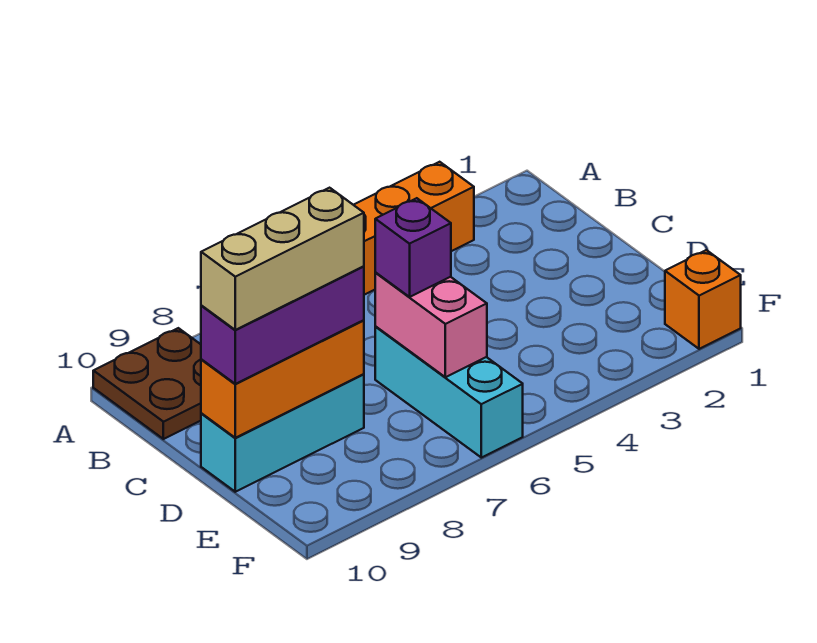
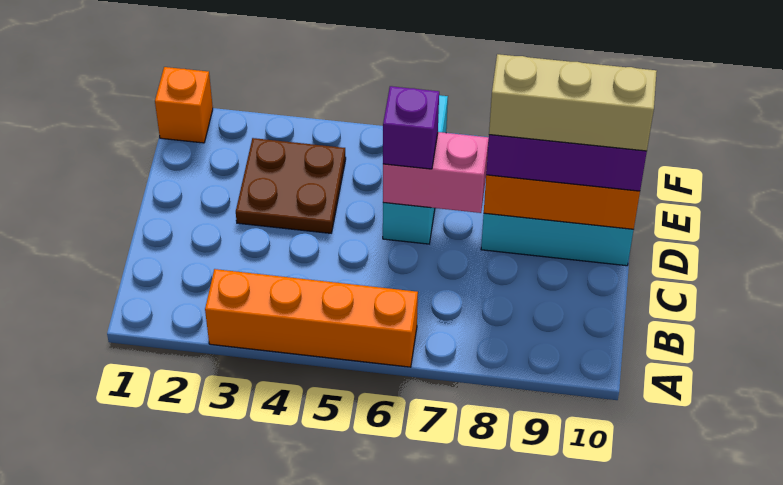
brown 2x2 plate [93,328,201,439] -> brown 2x2 plate moved to [236,138,346,233]
pink 1x2 brick [375,273,487,377] -> pink 1x2 brick turned to [383,132,489,213]

